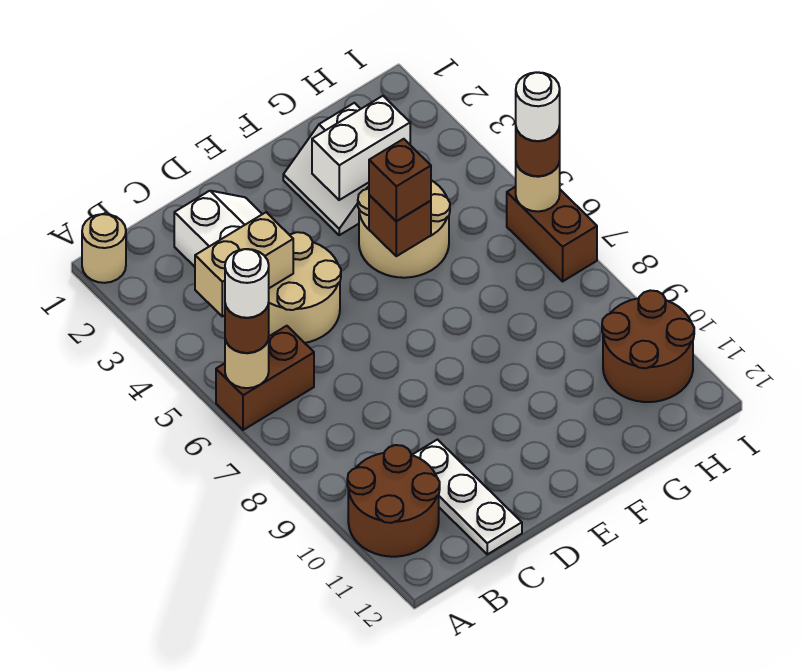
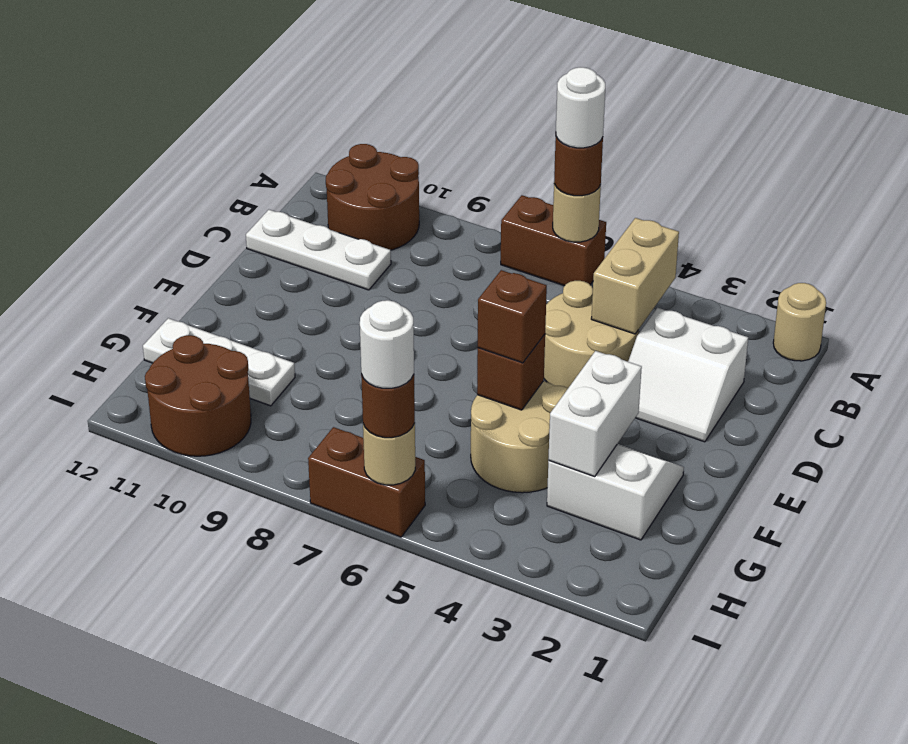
brown 1x2 brick [216,326,314,430] -> brown 1x2 brick turned to [501,195,606,286]
none -> white 1x3 plate [143,318,295,406]

